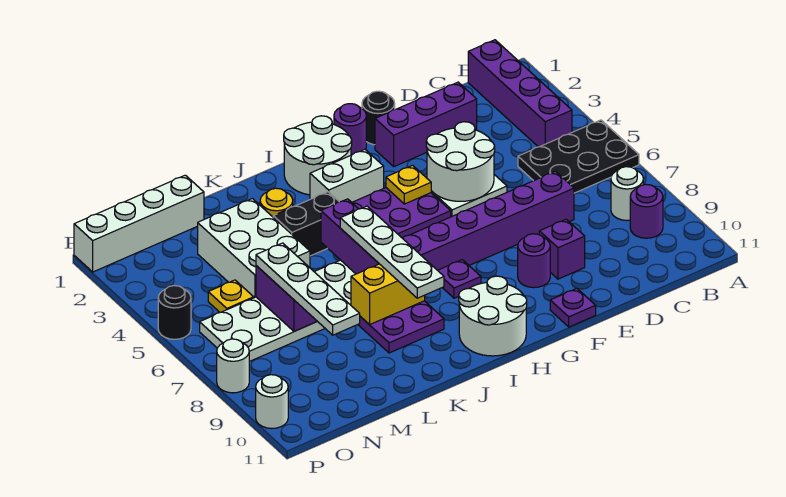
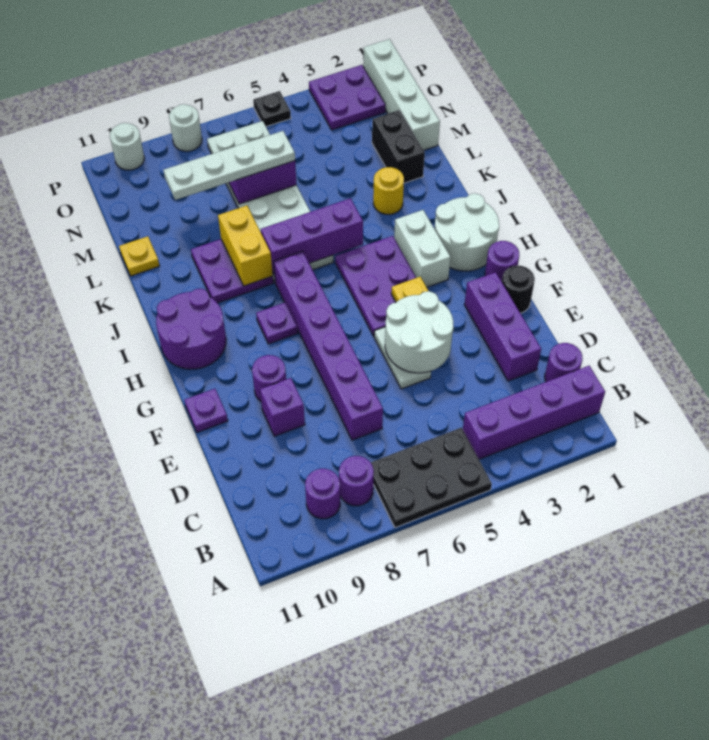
black 2x3 plate [518,120,639,193] -> black 2x3 plate turned to [371,428,492,528]
white 1x1 round brick [611,167,643,220] -> purple 1x1 round brick [339,456,374,506]
none -> purple 1x1 round brick [545,343,583,382]
white 2x2 round brick [459,276,527,356] -> purple 2x2 round brick [156,289,226,369]
black 1x2 brick [273,192,339,256] -> black 1x2 brick moved to [372,110,425,183]
white 1x4 plate [340,206,444,298] -> none
white 2x3 brick [198,199,310,298] -> none
yellow 1x1 plate [208,280,254,312] -> yellow 1x1 plate moved to [119,236,160,276]
none -> purple 2x2 plate [309,65,386,130]
black 1x1 round brick [158,286,191,339] -> black 1x1 plate [253,91,291,127]

